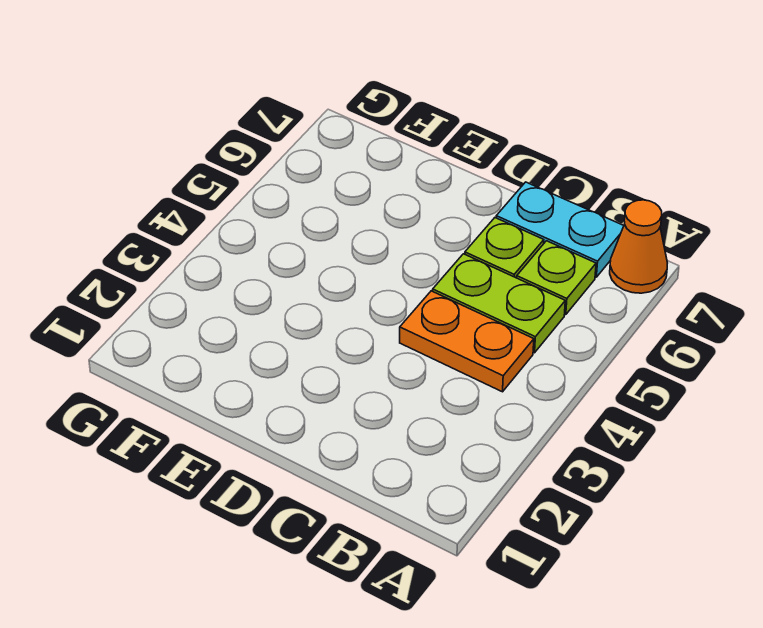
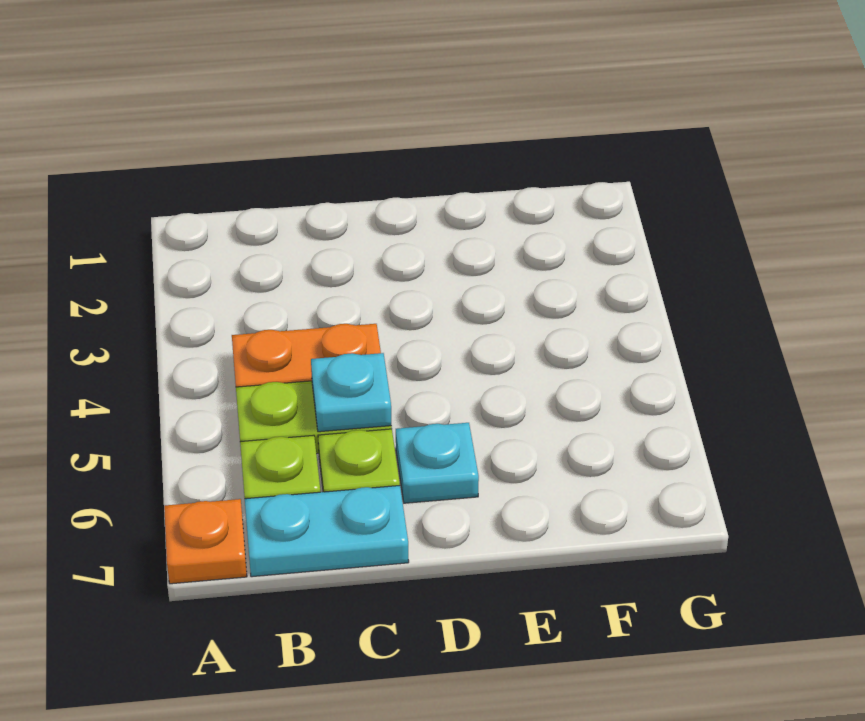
orange 1x1 cone [610,200,667,293] -> orange 1x1 plate [164,499,247,584]
none -> cyan 1x1 plate [311,353,391,432]
none -> cyan 1x1 plate [396,423,479,503]

